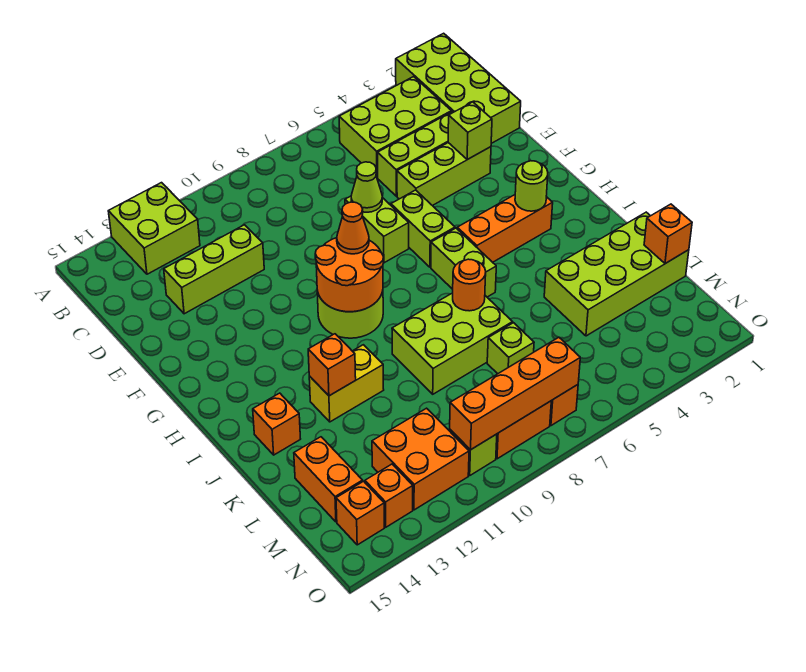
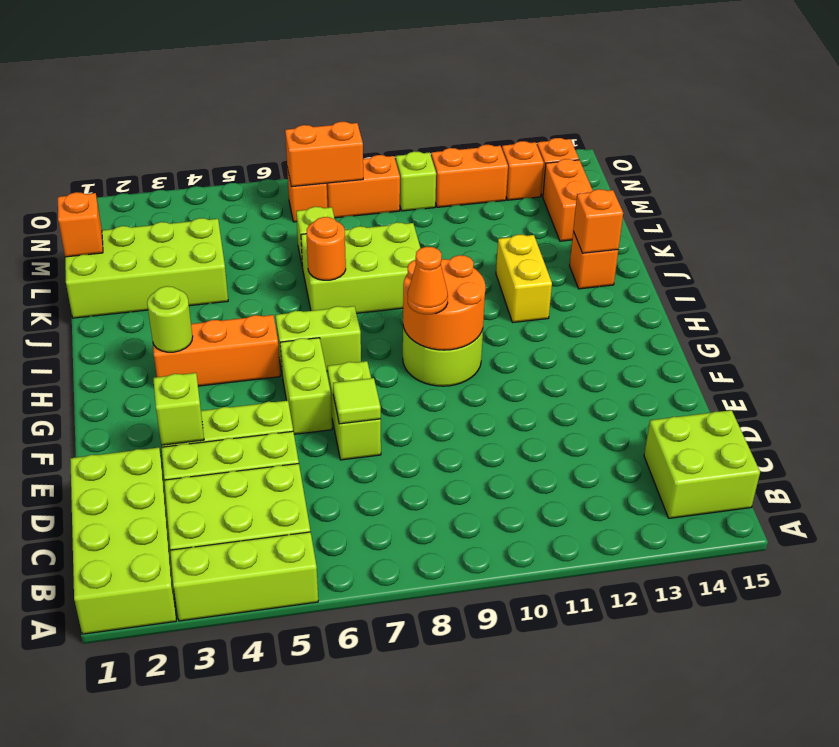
lime 2x2 brick [108,183,200,274] -> lime 2x2 brick moved to [644,410,760,518]
lime 1x3 brick [164,225,264,314] -> lime 1x3 brick moved to [170,532,318,621]
lime 1x1 cone [351,162,382,212] -> lime 1x1 tile [333,378,381,424]
lime 1x2 brick [431,228,496,297] -> lime 1x2 brick turned to [276,306,361,371]
yellow 1x2 brick [309,345,384,422] -> yellow 1x2 brick turned to [496,235,552,322]
orange 1x1 brick [308,334,356,396] -> orange 1x1 brick moved to [573,189,623,253]
orange 2x2 brick [372,408,469,510] -> orange 1x2 brick [431,145,508,207]
orange 1x4 brick [450,337,580,450] -> orange 1x2 brick [285,122,363,187]

